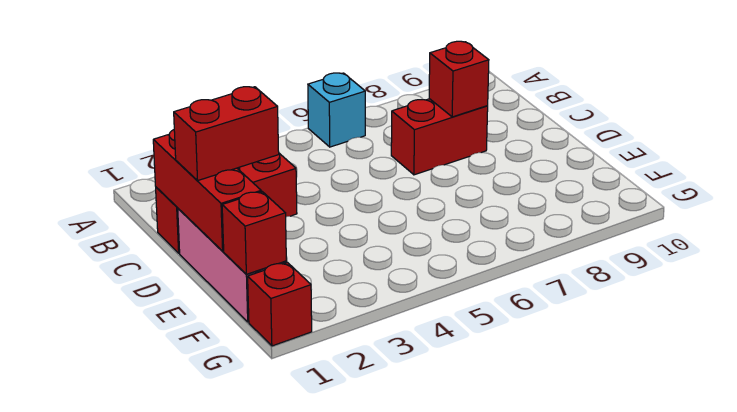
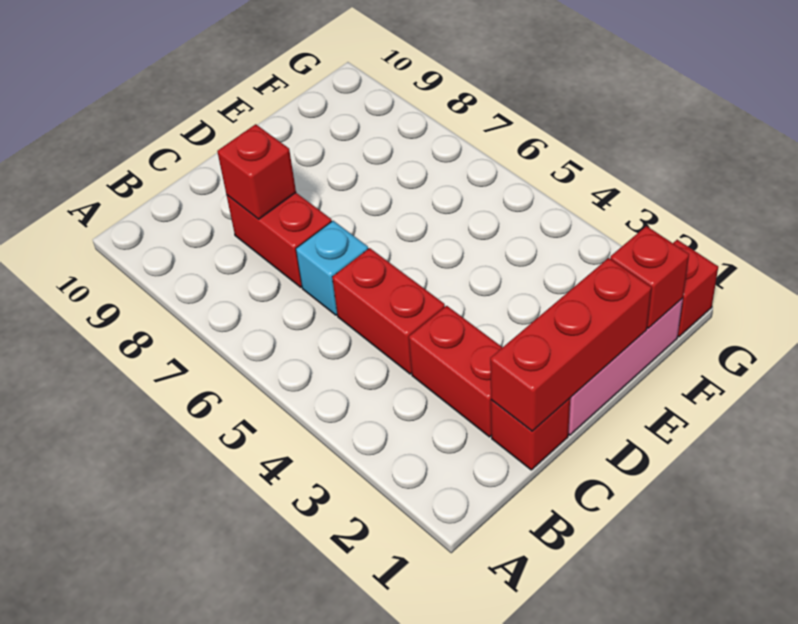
cyan 1x1 brick [308,73,365,147] -> cyan 1x1 brick moved to [296,221,368,315]
red 1x2 brick [174,87,279,180] -> red 1x2 brick moved to [332,248,445,374]

